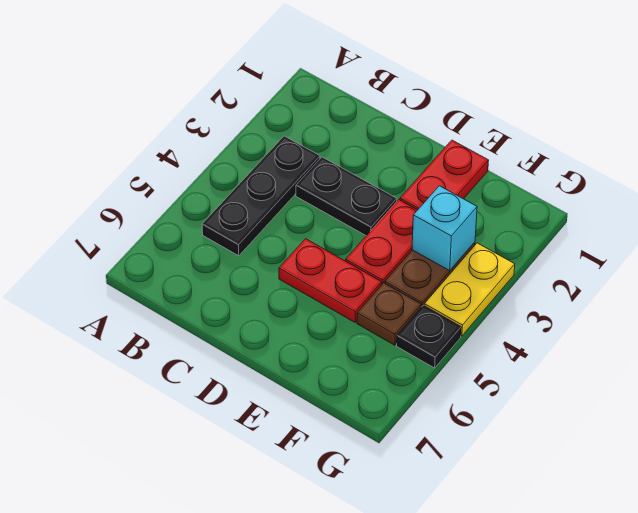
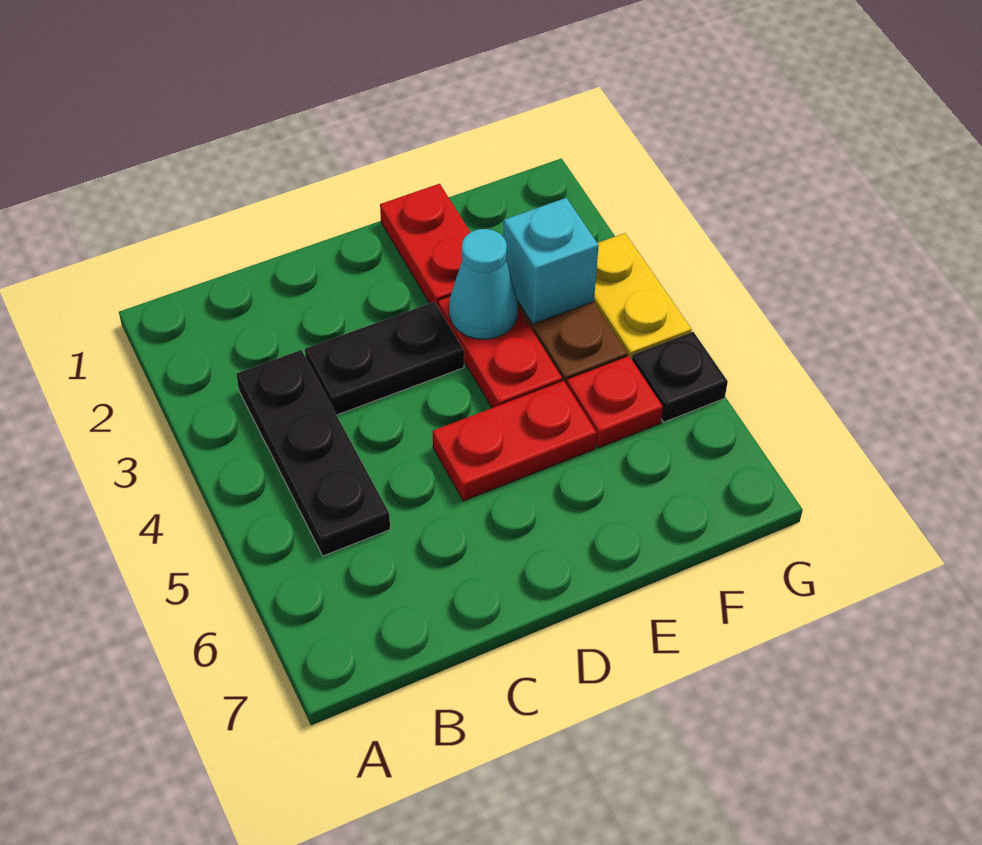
none -> cyan 1x1 cone [449,229,518,339]
brown 1x1 plate [357,283,421,345] -> red 1x1 plate [567,356,663,448]

